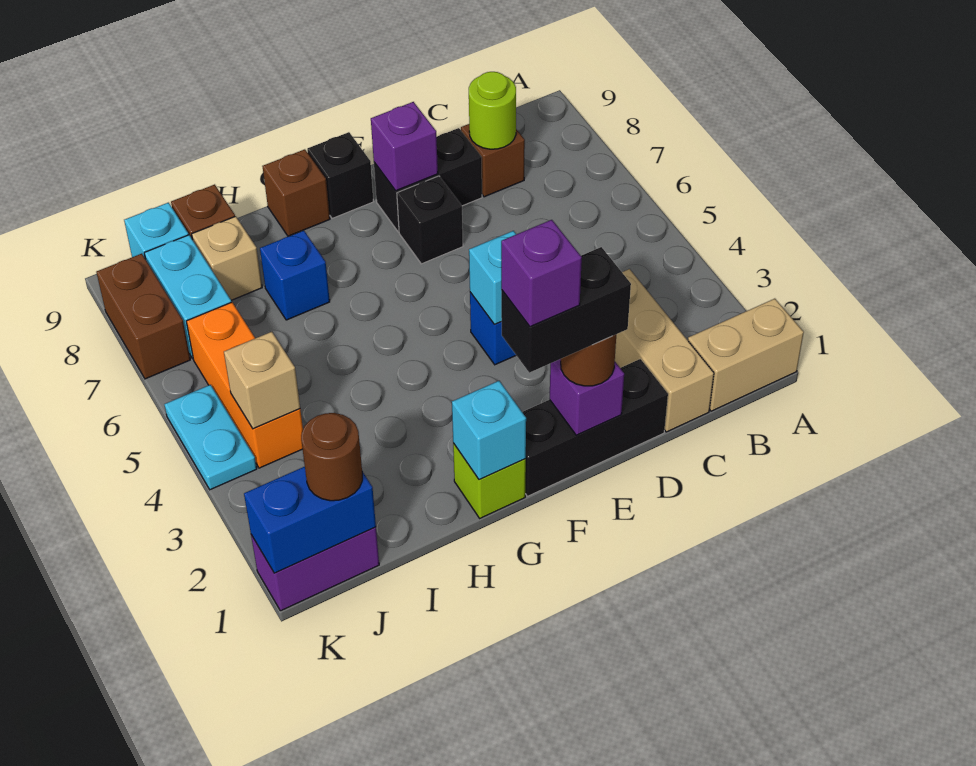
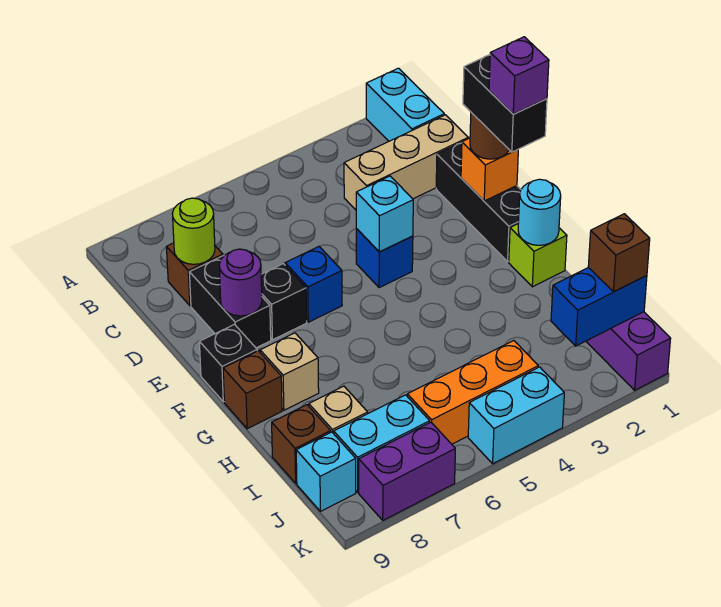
tan 1x2 brick [688,299,804,411] -> cyan 1x2 brick [366,68,444,141]
purple 1x1 brick [550,359,624,435] -> orange 1x1 brick [461,138,518,201]
purple 1x1 brick [371,102,438,191] -> purple 1x1 round brick [219,249,262,316]
cyan 1x1 brick [452,381,526,480] -> cyan 1x1 round brick [518,179,561,245]
blue 1x1 brick [260,230,330,320] -> blue 1x1 brick moved to [285,246,342,322]
blue 1x2 brick [244,467,376,573] -> blue 1x2 brick turned to [551,267,647,346]
brown 1x1 round brick [301,413,362,501] -> brown 1x1 brick [588,214,650,292]
tan 1x1 brick [224,332,300,429] -> tan 1x1 brick moved to [260,333,319,410]
cyan 1x2 plate [164,385,257,490] -> cyan 1x2 brick [468,367,564,464]
brown 1x2 brick [97,254,190,379] -> purple 1x2 brick [359,422,455,520]

